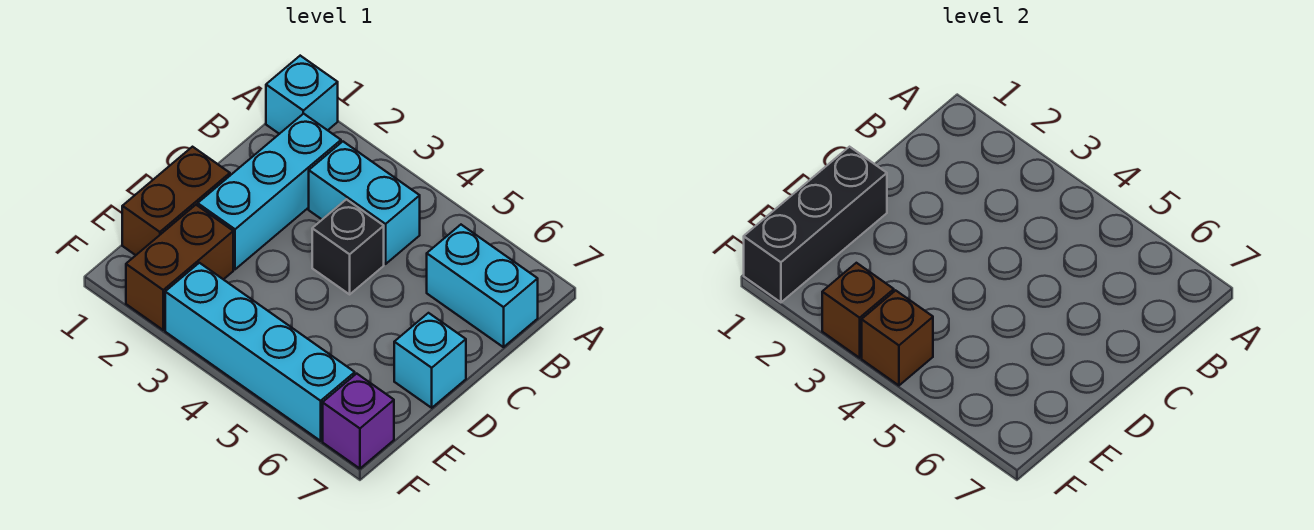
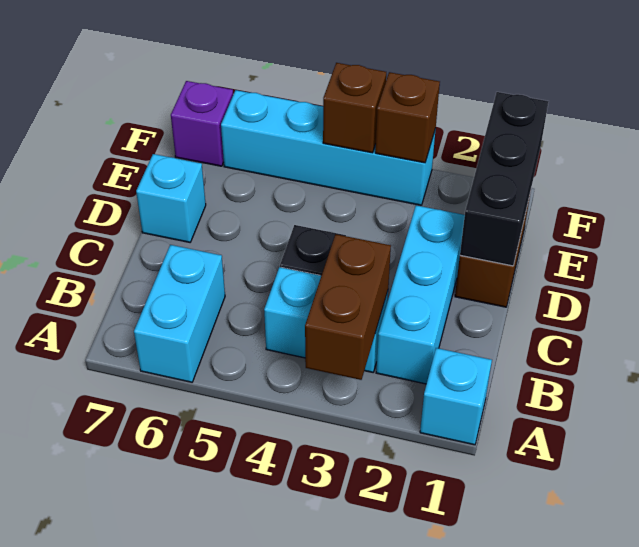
cyan 1x2 brick [427,225,538,347] -> cyan 1x2 brick turned to [134,245,225,382]
brown 1x2 brick [126,205,233,330] -> brown 1x2 brick moved to [305,234,391,380]

